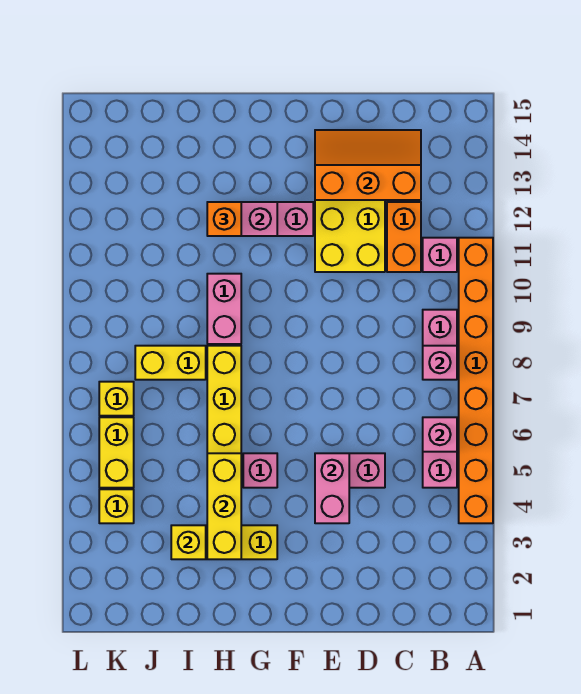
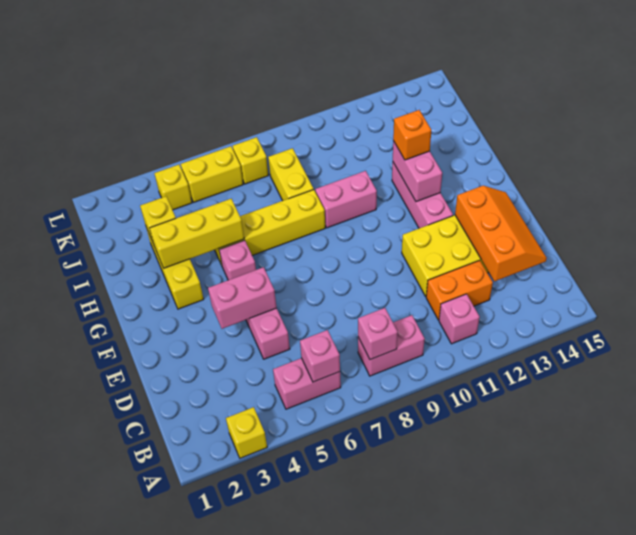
none -> yellow 1x1 brick [226,407,267,458]
orange 1x8 brick [459,238,493,523] -> none

